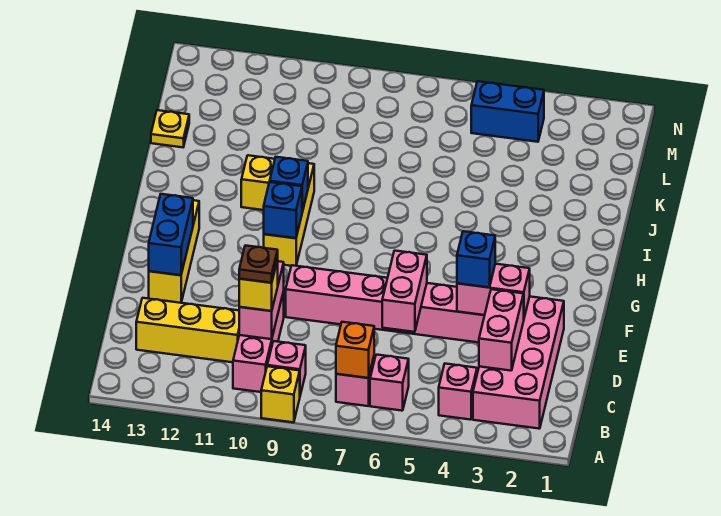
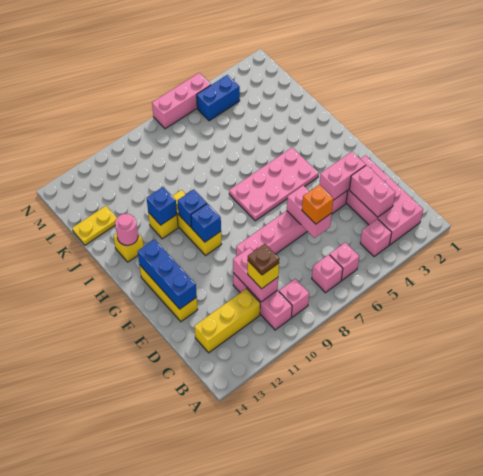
yellow 1x1 brick [261,366,300,422] -> yellow 1x1 brick moved to [113,233,144,262]
orange 1x1 brick [336,322,374,378] -> orange 1x1 brick moved to [302,185,333,224]
blue 1x1 brick [457,231,495,287] -> blue 1x1 brick moved to [147,187,177,225]
blue 1x2 brick [149,194,193,275] -> blue 1x3 brick [138,239,197,309]
none -> pink 2x4 plate [229,148,319,221]
none -> pink 1x1 round brick [115,214,138,245]
yellow 1x1 plate [151,110,189,147] -> yellow 1x2 plate [72,206,117,245]
none -> pink 1x3 brick [152,73,211,129]

